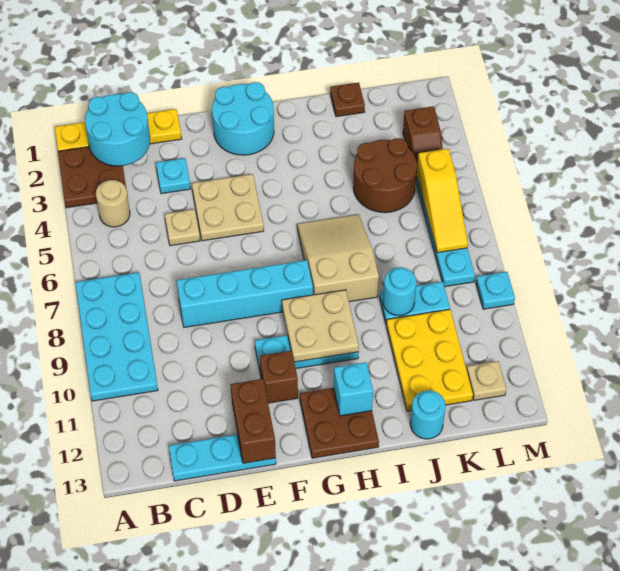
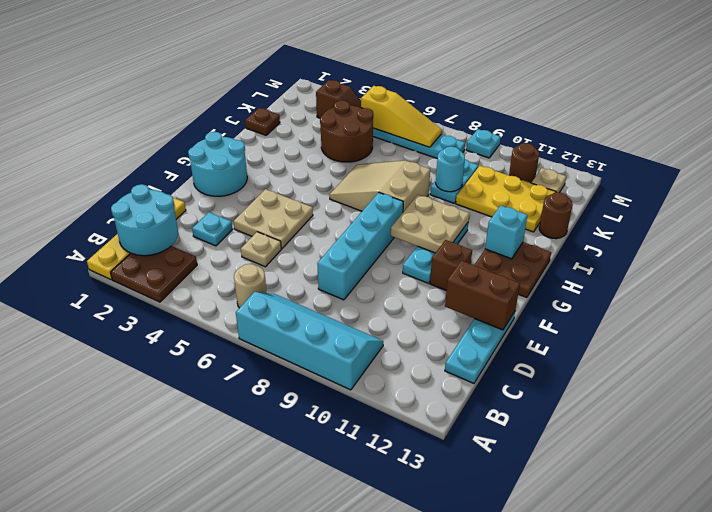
cyan 2x4 plate [75,272,158,401] -> cyan 2x4 slope [236,292,383,390]
tan 1x1 round brick [96,180,130,227] -> tan 1x1 round brick moved to [234,264,267,308]
cyan 1x1 round brick [410,390,446,439] -> brown 1x1 round brick [539,192,573,239]
none -> brown 1x1 round brick [509,143,539,183]

